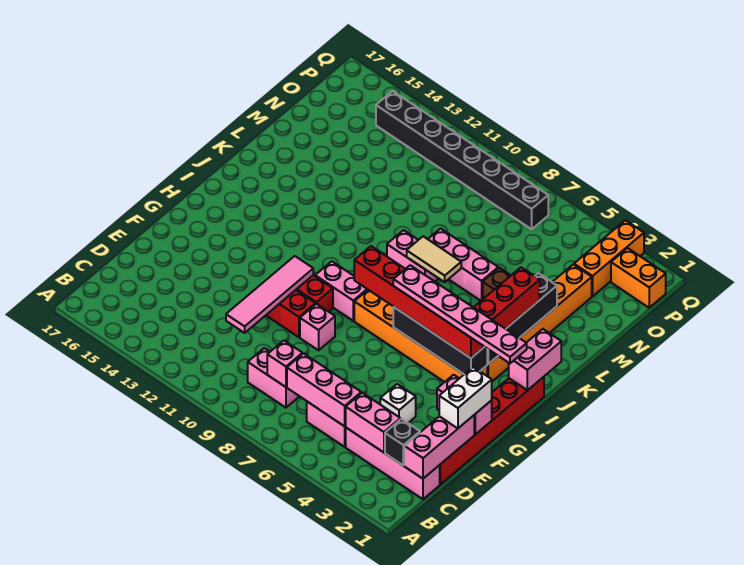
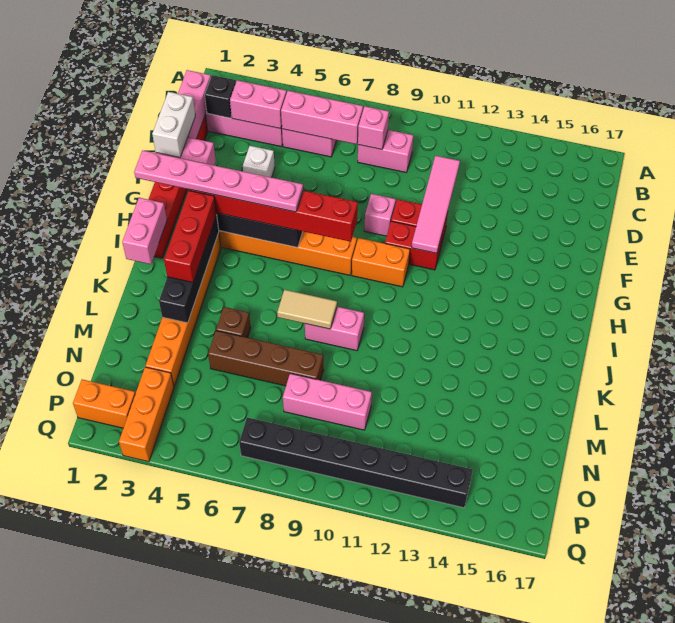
pink 1x2 brick [315,261,368,321] -> orange 1x2 brick [352,238,410,287]
pink 1x3 brick [428,229,498,301] -> pink 1x3 brick moved to [283,374,372,430]
none -> brown 1x4 brick [208,331,324,386]

